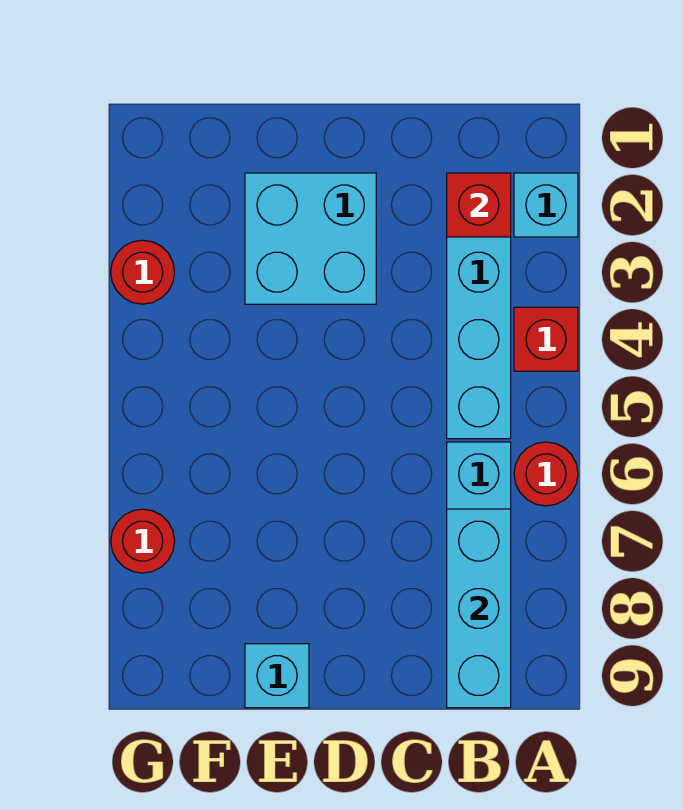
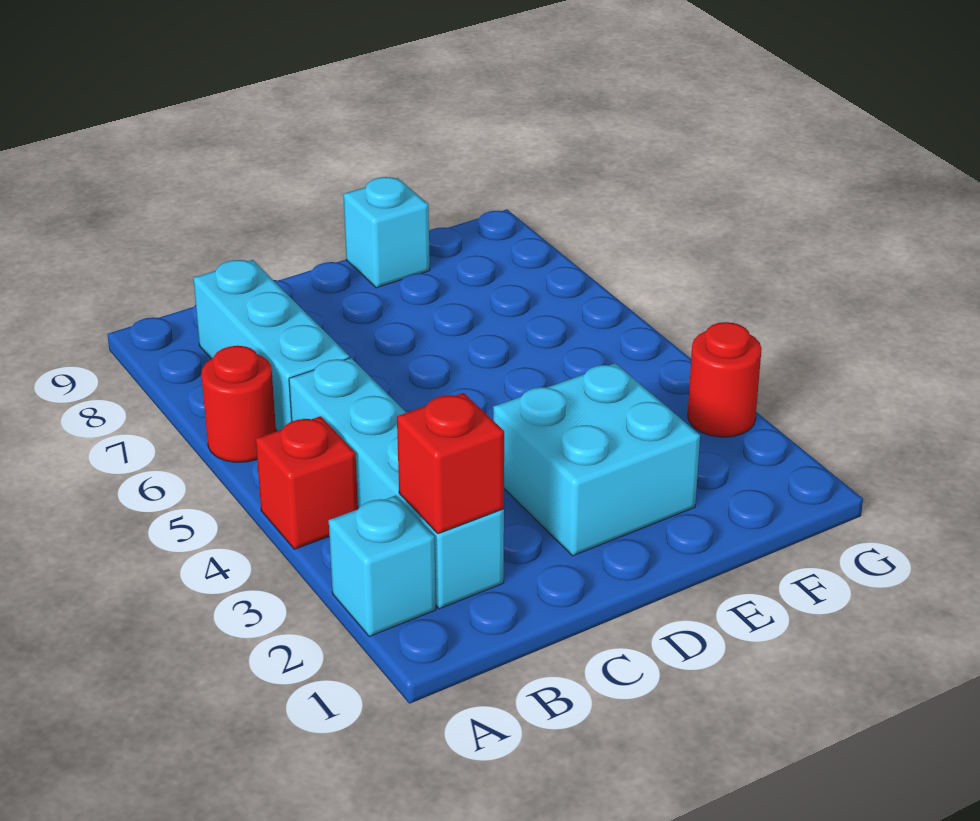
cyan 1x3 brick [447,509,511,708] -> none
red 1x1 round brick [111,509,175,573] -> none

